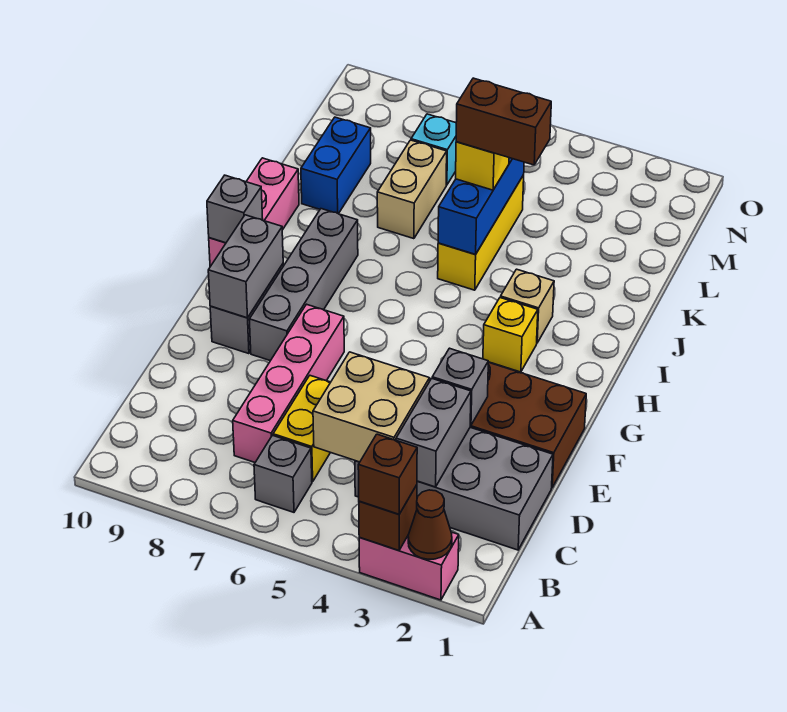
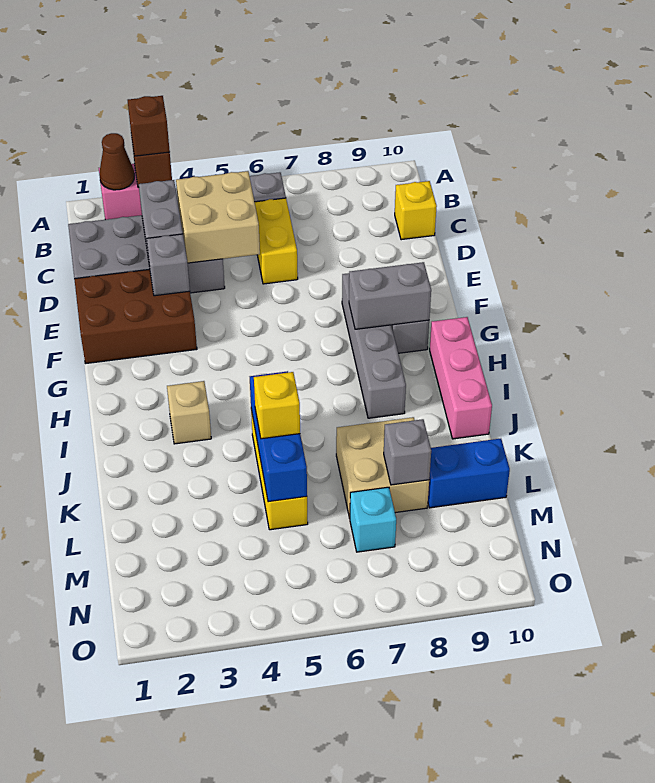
pink 1x4 brick [233,304,344,462] -> none
grey 1x2 brick [208,215,283,318] -> grey 1x2 brick turned to [349,262,431,329]
yellow 1x1 brick [483,298,538,372] -> yellow 1x1 brick moved to [395,181,437,240]
grey 1x1 brick [207,175,263,243] -> grey 1x1 brick moved to [384,419,431,485]
brown 1x2 brick [456,78,551,165] -> none
tan 1x2 brick [377,140,447,239] -> tan 2x2 brick [336,417,429,518]
blue 1x2 brick [301,117,371,214] -> blue 1x2 brick turned to [428,439,510,508]

